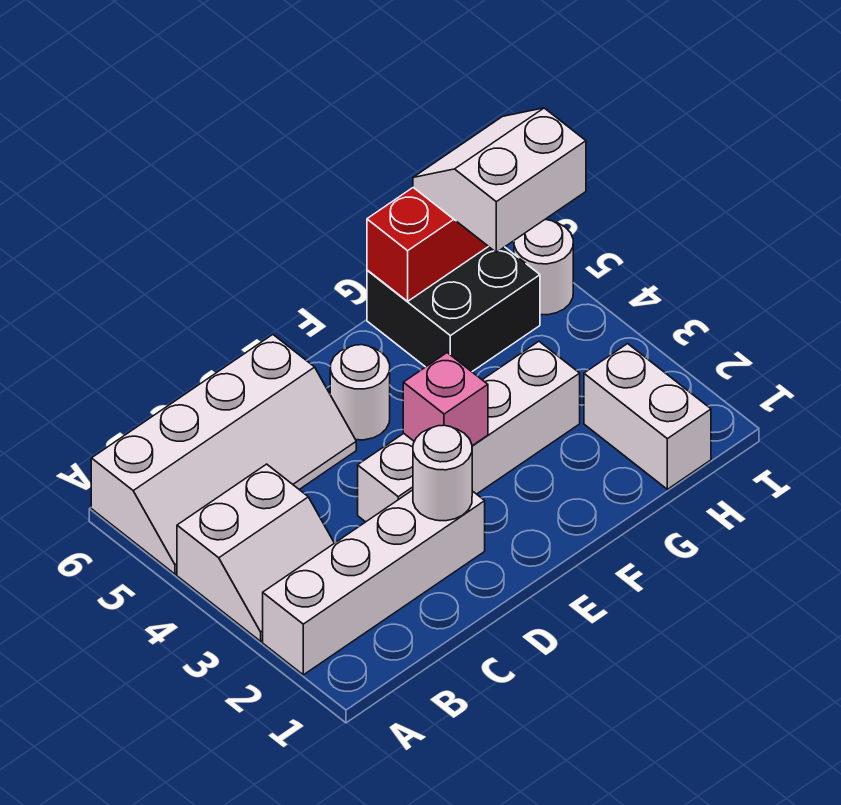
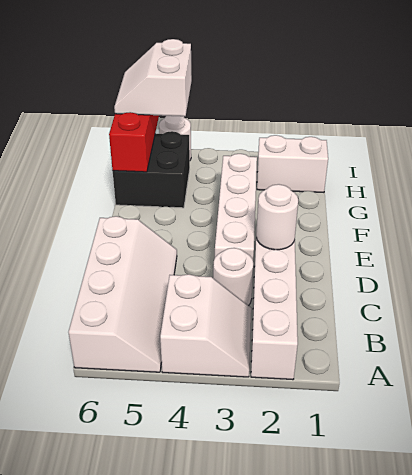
pink 1x1 brick [403,353,488,446] -> none
white 1x1 round brick [330,345,390,440] -> white 1x1 round brick moved to [213,248,253,306]

